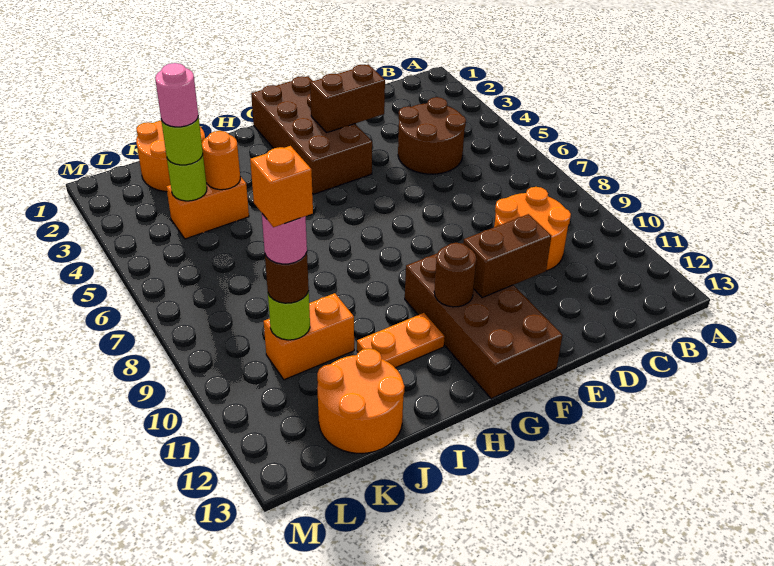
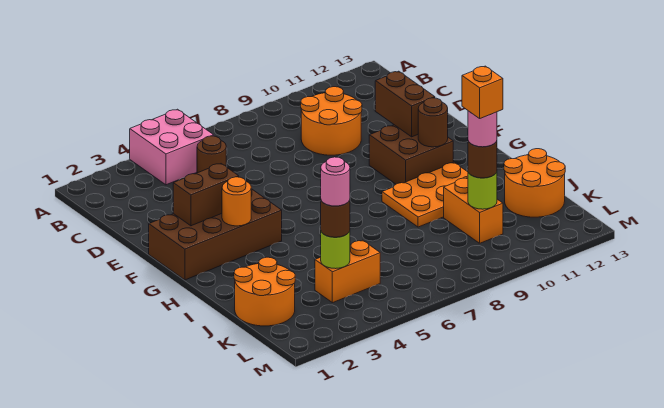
none -> pink 2x2 brick [130,109,214,185]
brown 2x2 round brick [398,97,466,174] -> brown 1x1 round brick [197,136,226,173]
brown 1x2 brick [310,64,385,132] -> brown 1x2 brick turned to [173,164,239,226]
brown 2x4 brick [405,254,563,399] -> brown 2x2 brick [369,125,453,184]
orange 1x2 plate [357,313,445,368] -> orange 2x3 plate [382,163,468,227]
orange 1x2 brick [166,176,249,239] -> orange 1x2 brick turned to [315,240,380,303]
orange 1x1 round brick [202,131,240,190] -> orange 1x1 round brick moved to [222,177,251,226]
lime 1x1 round brick [161,116,203,165] -> brown 1x1 round brick [321,200,350,237]

